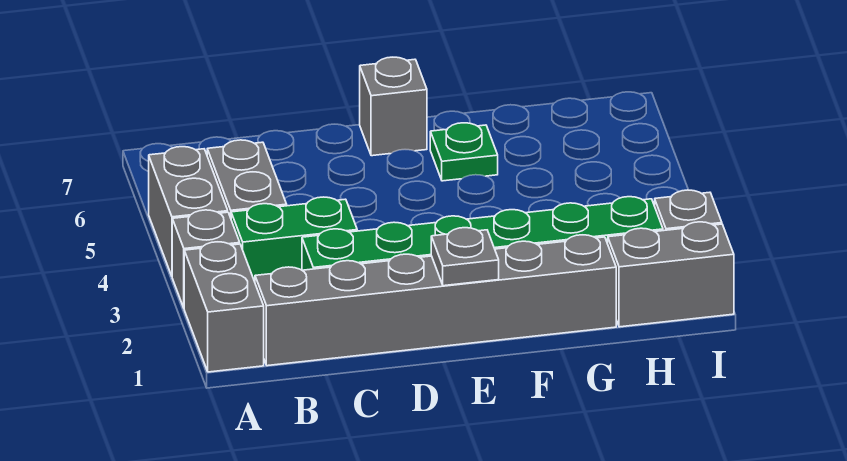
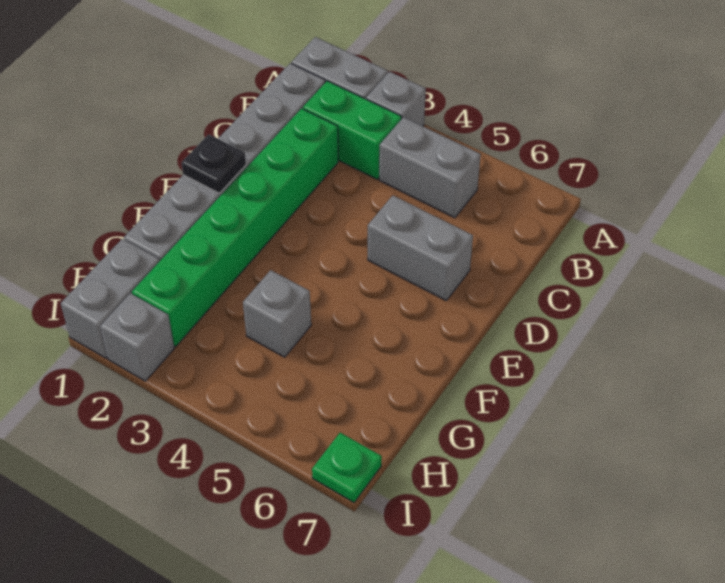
grey 1x2 brick [149,147,228,276] -> grey 1x2 brick moved to [368,196,473,300]
green 1x2 brick [231,197,357,282] -> green 1x2 brick turned to [303,81,401,179]
grey 1x1 plate [431,228,499,286] -> black 1x1 plate [181,134,246,193]
grey 1x1 brick [360,57,427,156] -> grey 1x1 brick moved to [243,270,311,357]
green 1x1 plate [430,123,498,181] -> green 1x1 plate moved to [312,433,382,503]

